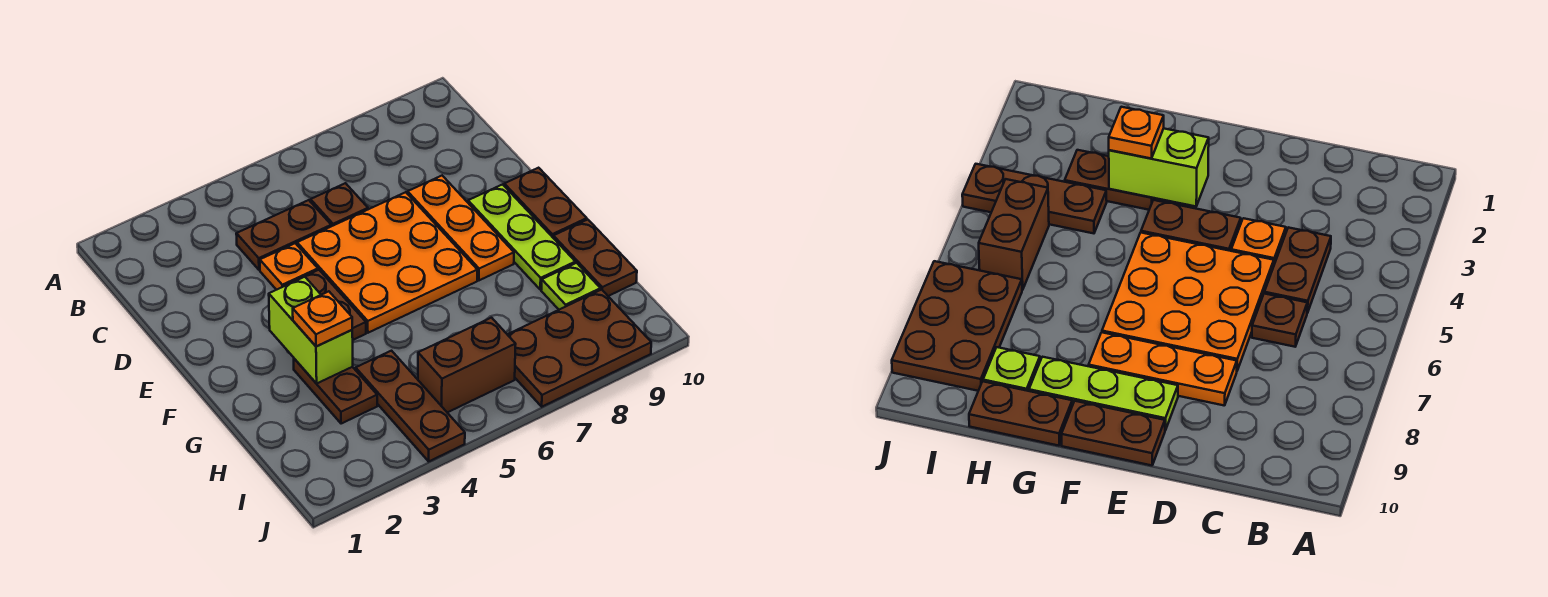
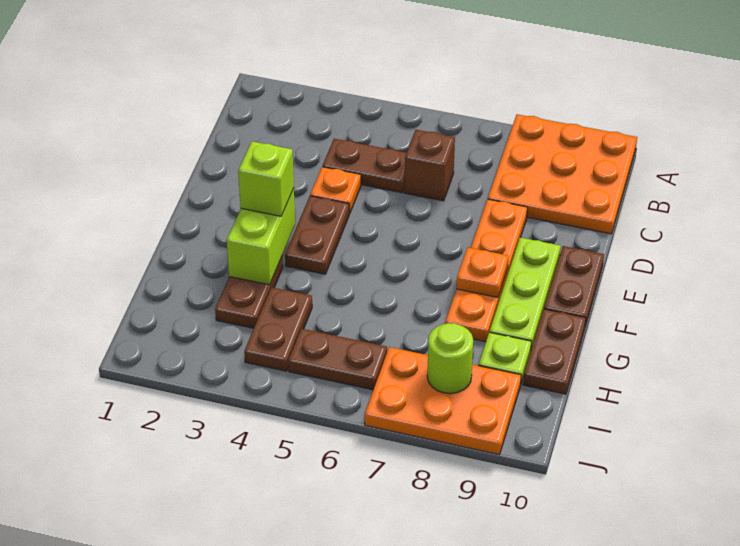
brown 1x1 plate [311,183,368,226] -> brown 1x1 brick [404,130,455,201]
orange 3x3 plate [297,192,477,333] -> orange 3x3 plate moved to [488,114,637,234]
orange 1x3 plate [408,176,514,280] -> orange 1x4 plate [445,199,527,342]
none -> lime 1x1 brick [238,141,294,216]
orange 1x1 plate [293,291,352,347] -> orange 1x1 plate moved to [456,247,509,297]
brown 1x3 plate [356,351,465,461] -> brown 1x2 plate [244,287,312,371]
brown 1x2 brick [418,318,516,413] -> brown 1x2 plate [288,329,387,390]
brown 2x3 plate [507,290,651,407] -> orange 2x3 plate [365,347,521,455]
none -> lime 1x1 round brick [427,323,473,394]

